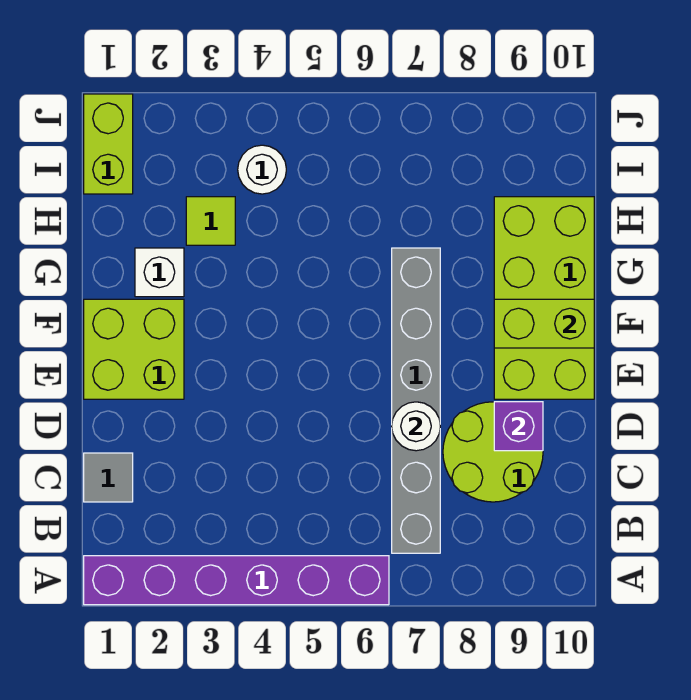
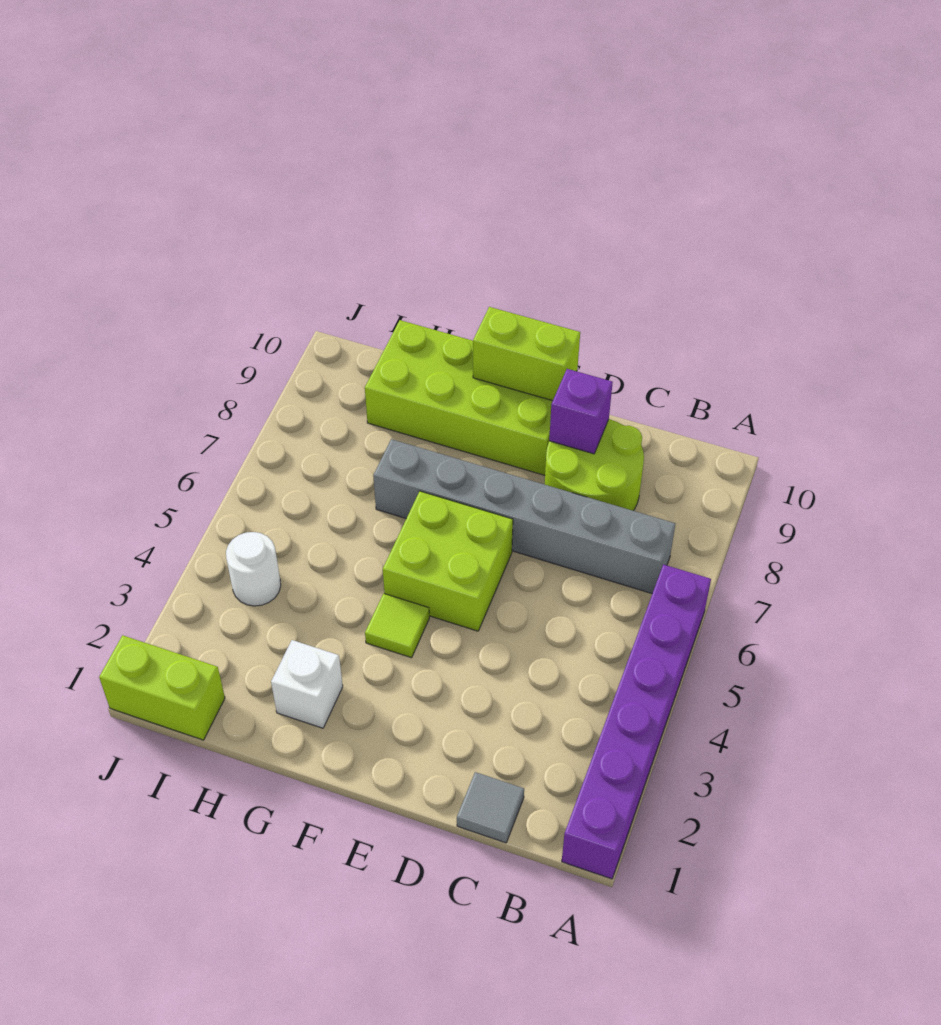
white 1x1 round brick [392,402,440,451] -> none
lime 2x2 brick [84,299,184,399] -> lime 2x2 brick moved to [383,491,513,631]
lime 1x2 brick [494,299,594,348] -> lime 1x2 brick turned to [473,307,580,401]
lime 1x1 tile [186,197,235,245] -> lime 1x1 tile moved to [365,593,429,658]

